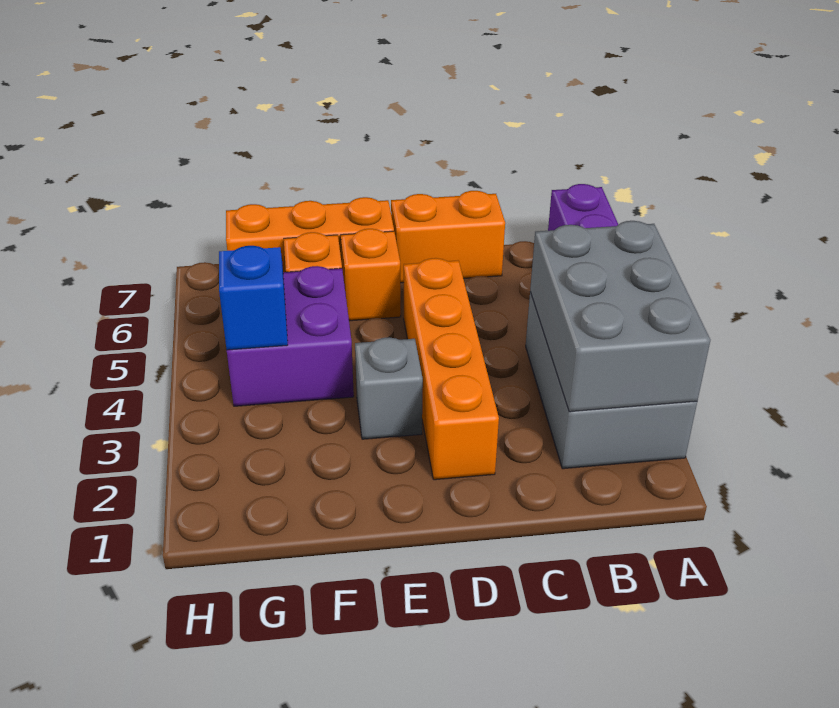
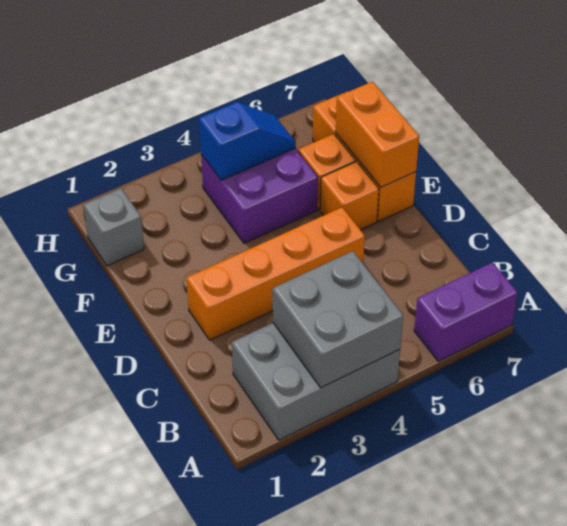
grey 2x3 brick [530,221,710,412] -> grey 2x2 brick [273,251,403,388]
orange 1x2 brick [391,191,505,283] -> orange 1x2 brick moved to [336,82,419,187]
grey 1x1 brick [355,337,423,439] -> grey 1x1 brick moved to [83,188,144,266]

